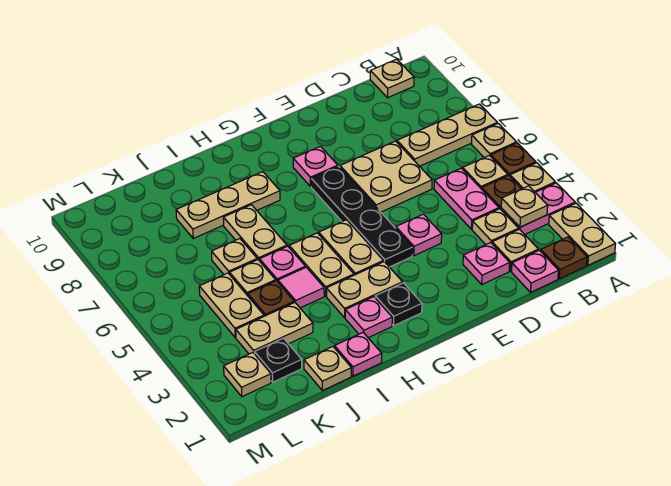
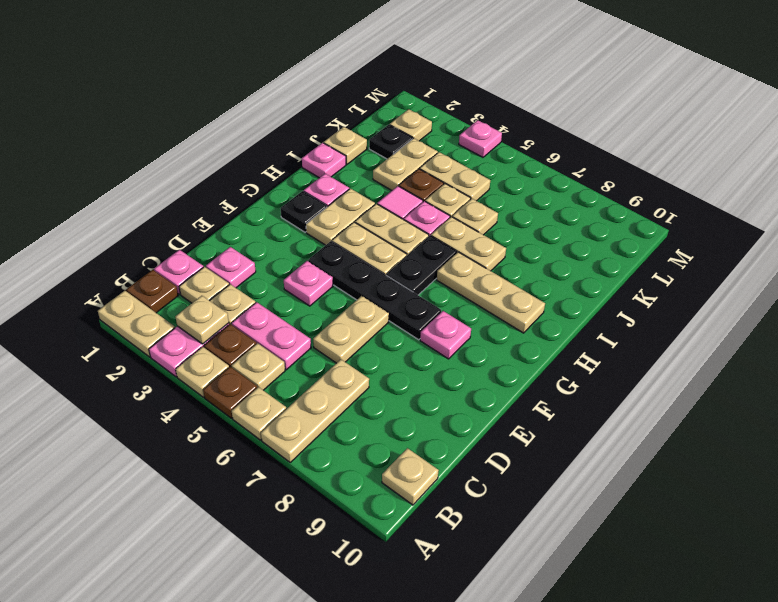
tan 2x2 plate [340,141,432,212] -> tan 1x2 plate [313,296,389,363]
none -> black 1x2 plate [386,236,457,295]
tan 1x3 plate [176,172,280,238] -> tan 1x3 plate turned to [437,252,545,333]
none -> pink 1x1 plate [459,120,502,157]

